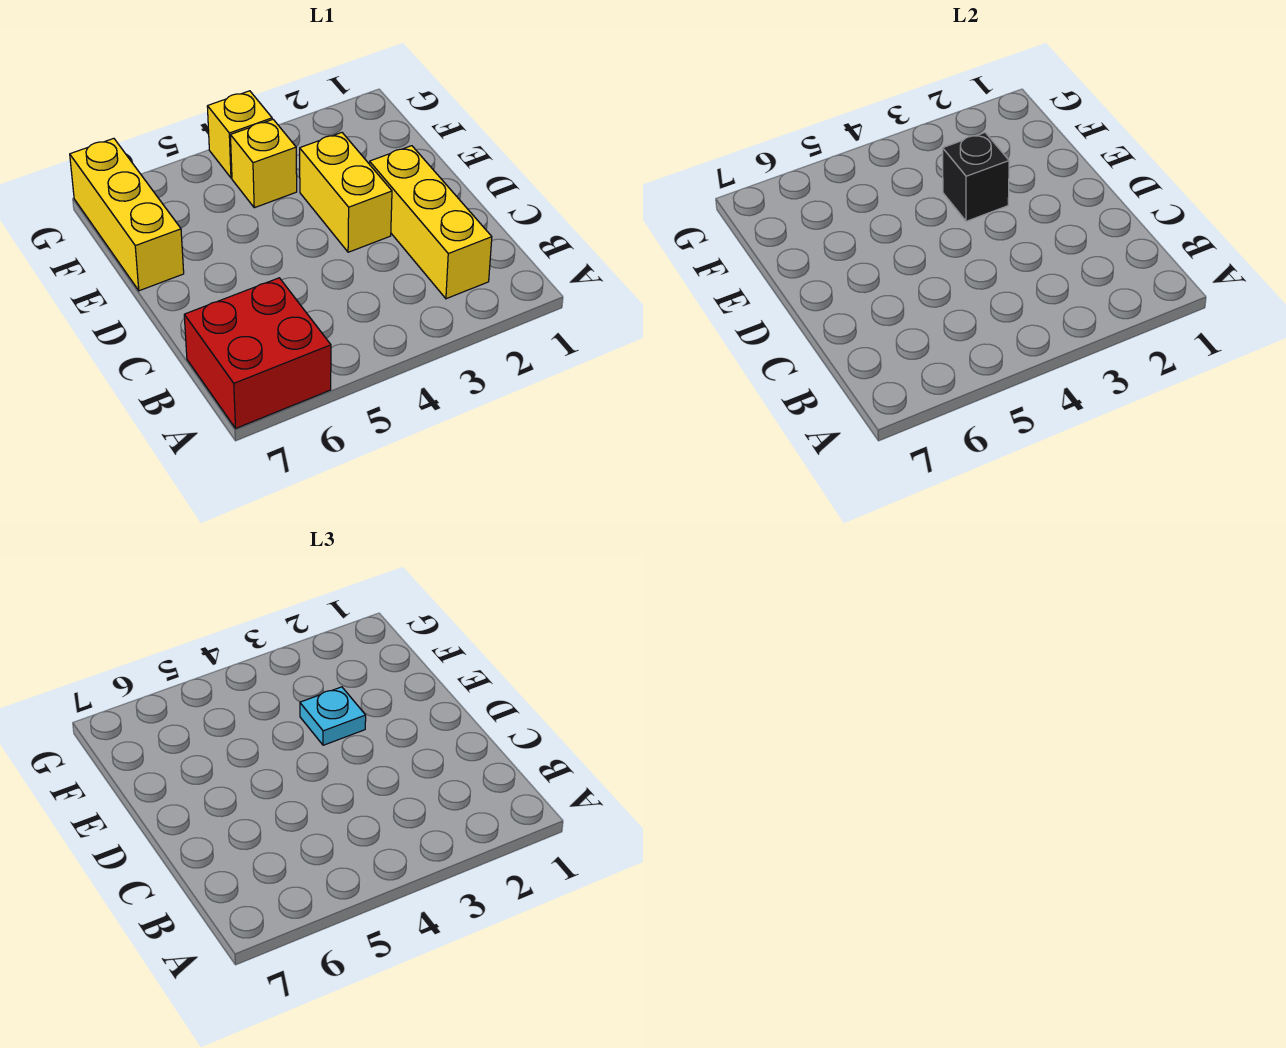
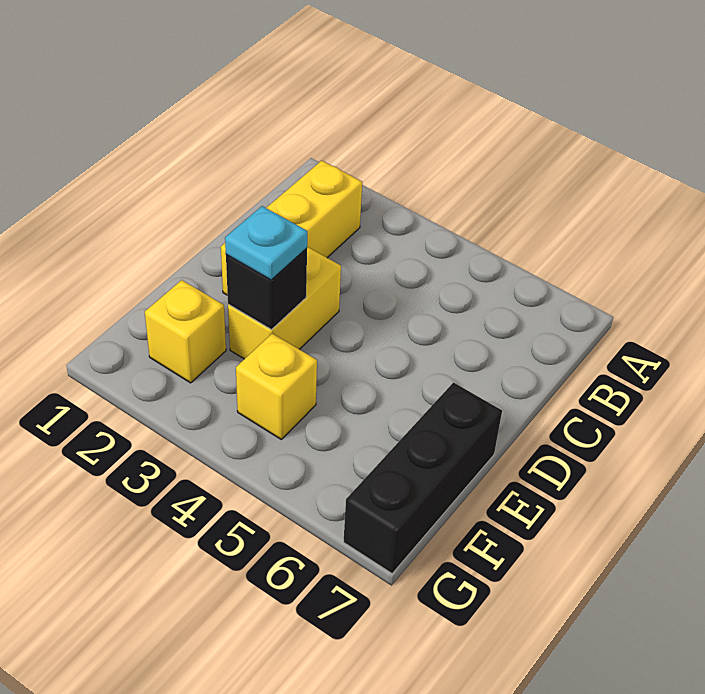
red 2x2 brick [184,278,331,428] -> none
yellow 1x3 brick [70,138,184,291] -> black 1x3 brick [344,383,502,574]
yellow 1x1 brick [207,91,272,178] -> yellow 1x1 brick moved to [145,280,226,383]

